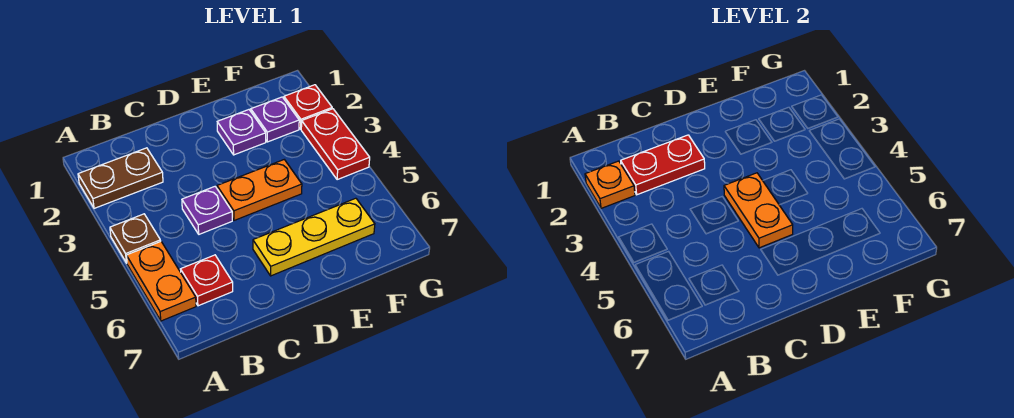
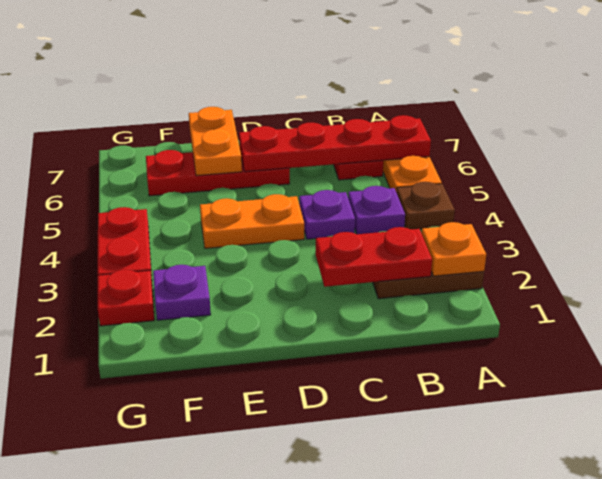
none -> red 1x4 plate [239,115,431,172]
orange 1x2 plate [724,173,793,248] -> orange 1x2 plate moved to [189,107,242,176]
yellow 1x3 plate [253,198,375,276] -> red 1x3 plate [146,150,290,196]
purple 1x1 plate [217,110,266,155] -> purple 1x1 plate moved to [348,186,405,234]

